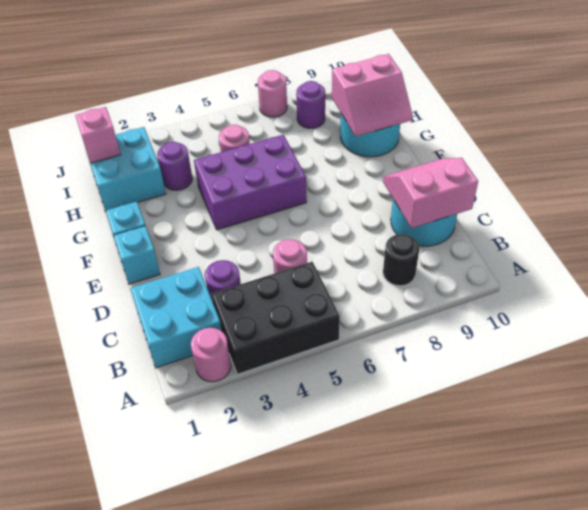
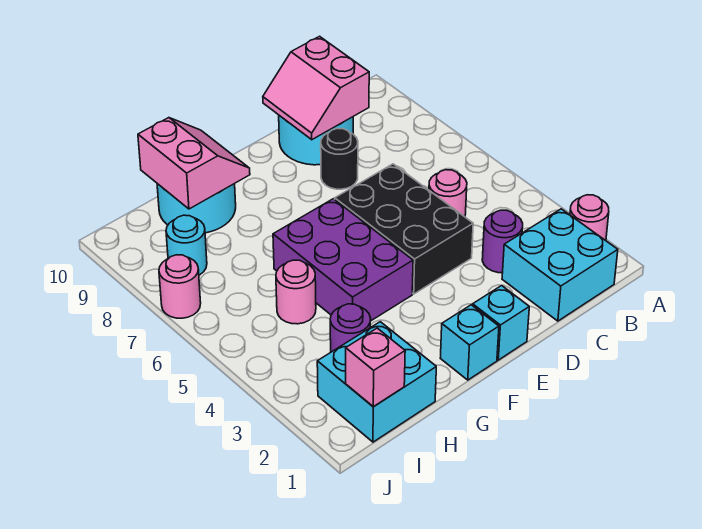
black 2x3 brick [211,262,340,374] -> black 2x3 brick moved to [335,164,473,294]
black 1x1 round brick [383,234,419,286] -> black 1x1 round brick moved to [321,129,358,189]
purple 1x1 round brick [296,81,325,128] -> cyan 1x1 round brick [166,215,207,275]

